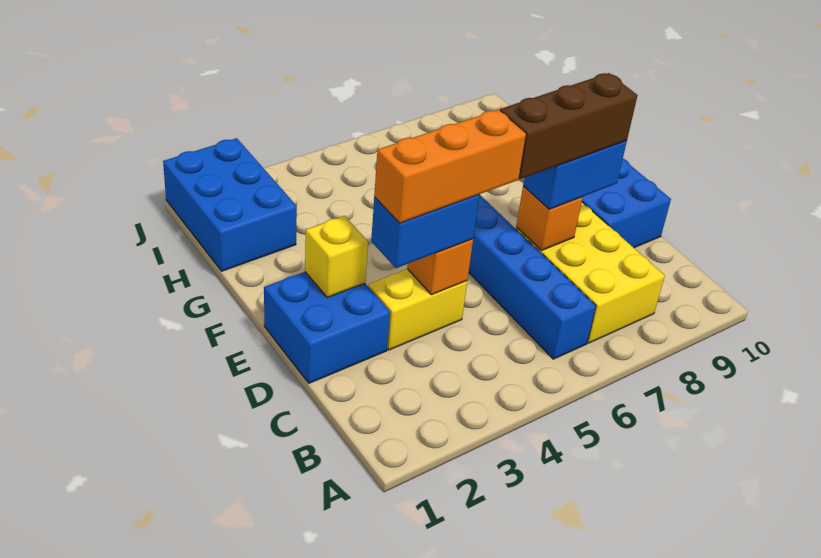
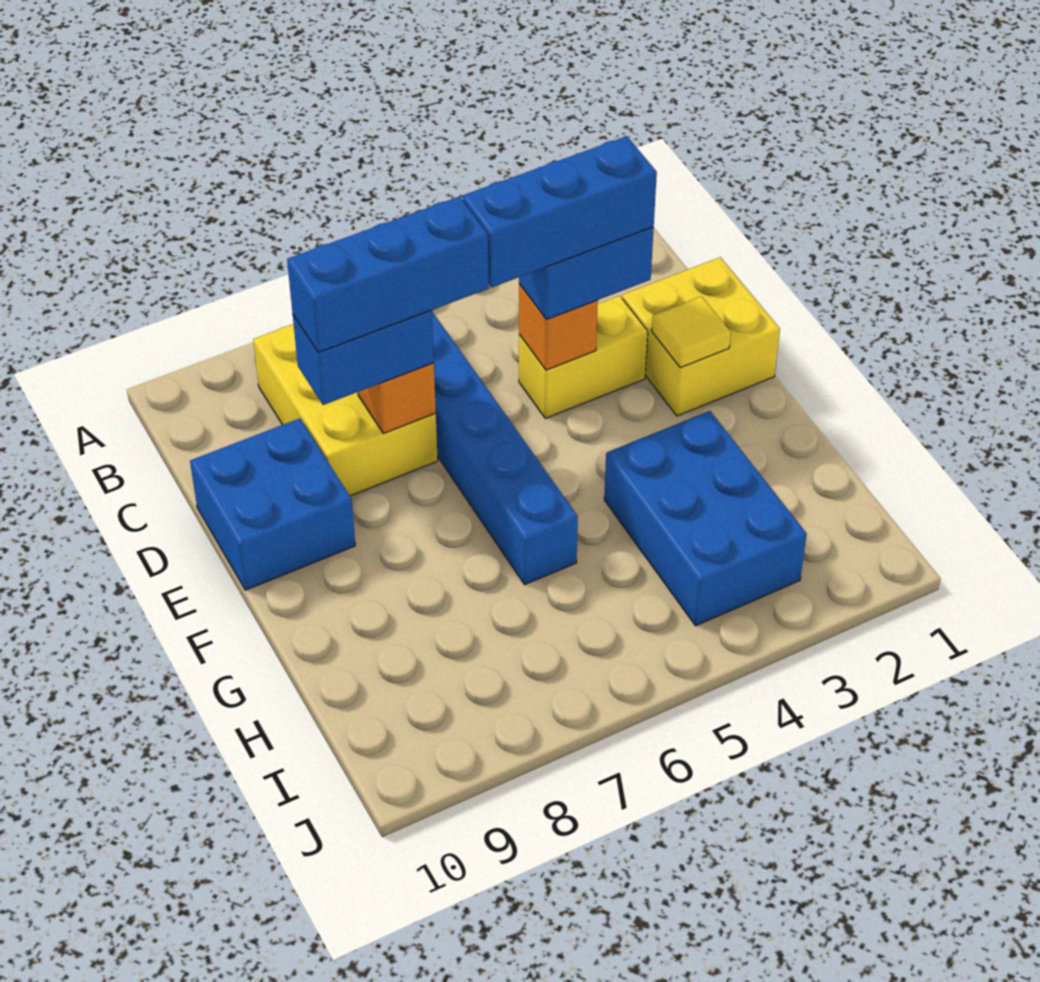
blue 2x2 brick [264,272,390,383] -> yellow 2x2 brick [622,257,780,416]
orange 1x3 brick [374,110,526,223] -> blue 1x3 brick [462,136,657,288]
brown 1x3 brick [500,73,638,179] -> blue 1x3 brick [287,197,489,352]
yellow 1x1 brick [305,216,368,298] -> yellow 1x1 tile [652,296,731,368]
blue 2x3 brick [163,138,297,271] -> blue 2x3 brick moved to [604,411,807,626]

